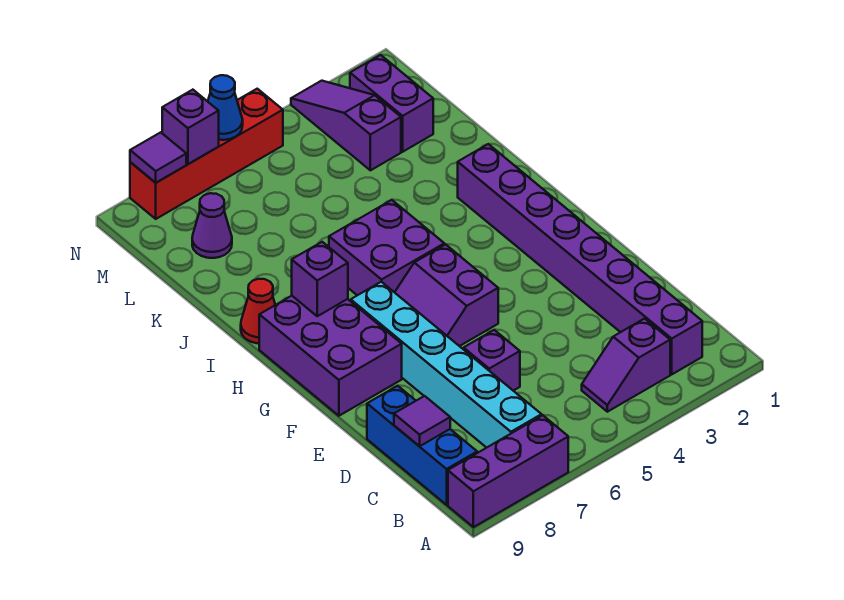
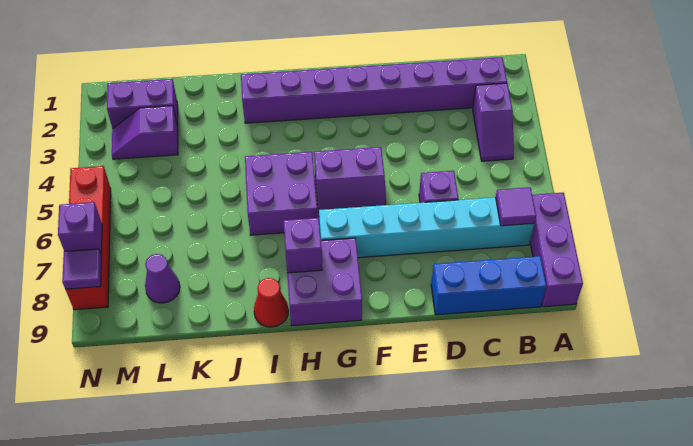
purple 1x1 tile [394,396,450,446] -> purple 1x1 tile moved to [496,187,536,226]
purple 2x3 brick [259,296,402,416] -> purple 2x2 brick [287,238,362,326]
purple 1x3 slope [291,81,401,170] -> purple 1x2 slope [112,106,178,159]
blue 1x1 cone [208,75,243,140] -> none

